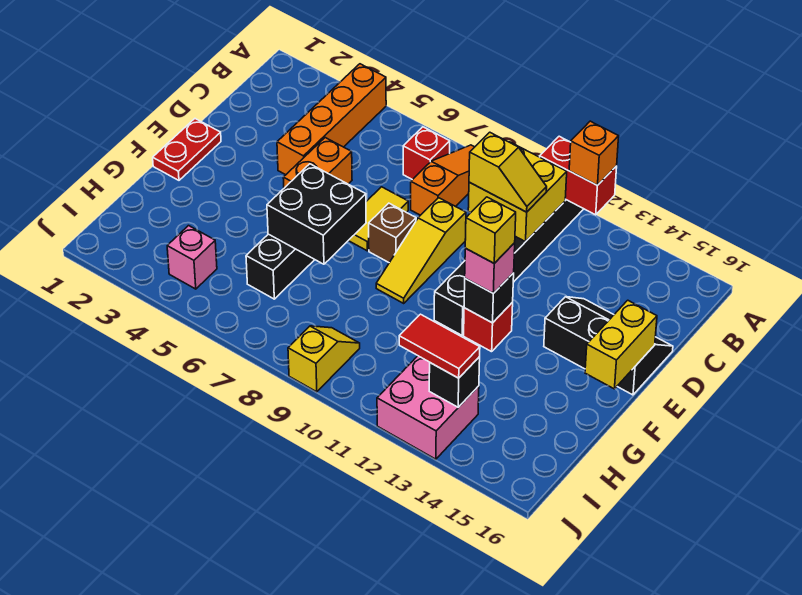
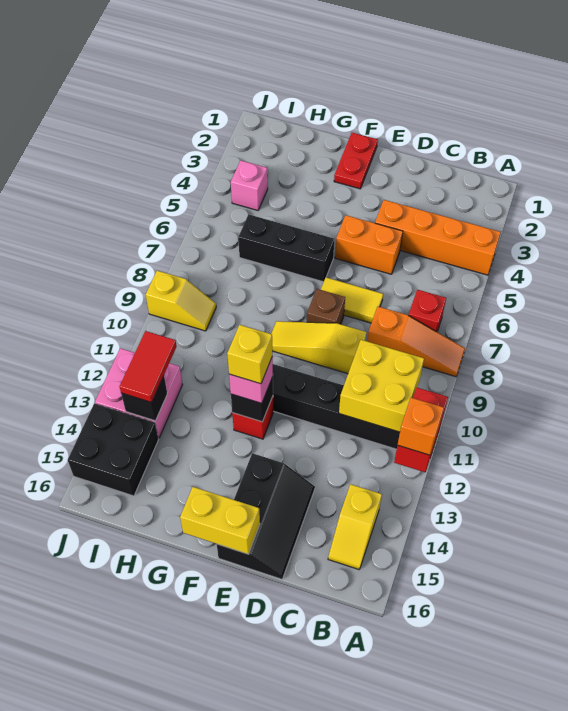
yellow 1x2 slope [469,132,547,212] -> yellow 1x2 slope moved to [328,484,382,569]
red 1x2 plate [153,119,221,180] -> red 1x2 plate turned to [334,133,378,189]
black 2x2 brick [267,164,366,264] -> black 2x2 brick moved to [68,403,159,496]

